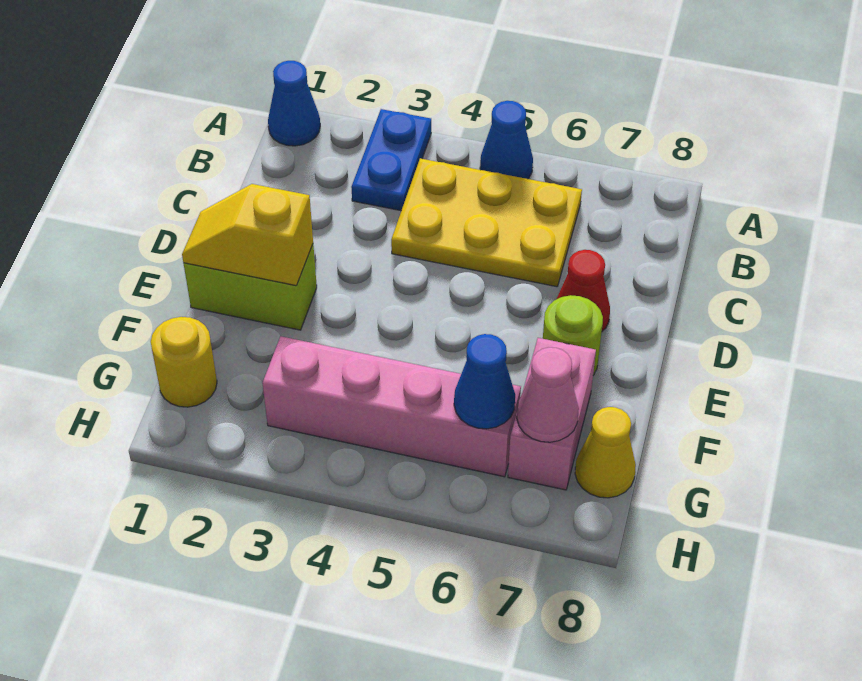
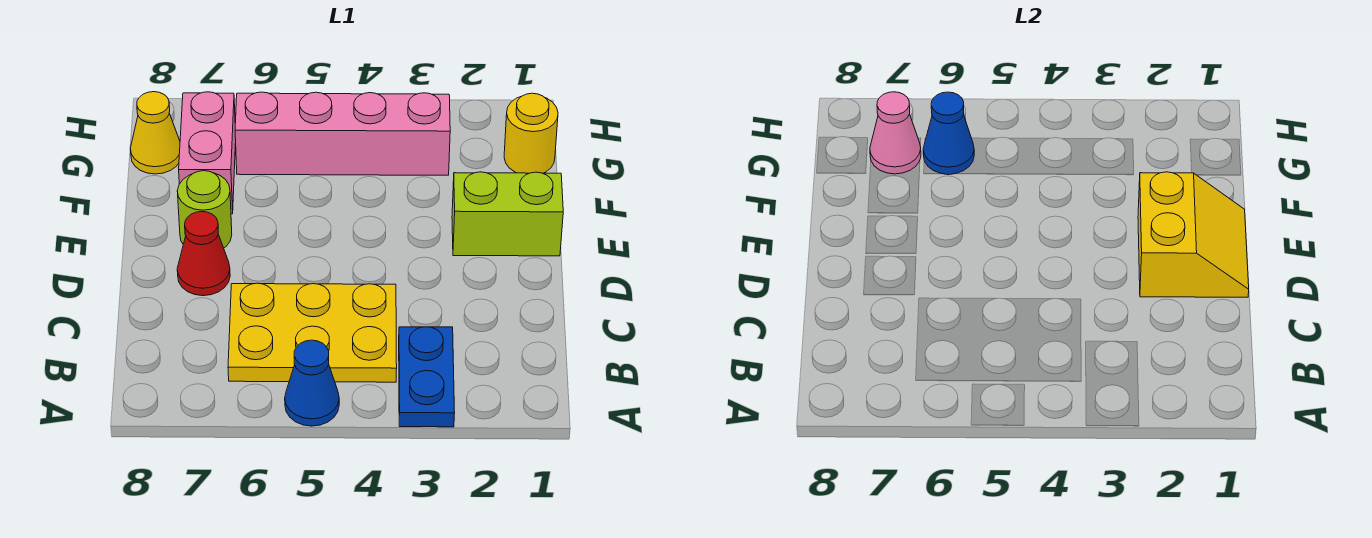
blue 1x1 cone [268,61,320,146] -> none
yellow 1x2 slope [182,184,313,286] -> yellow 2x2 slope [1138,172,1249,297]

